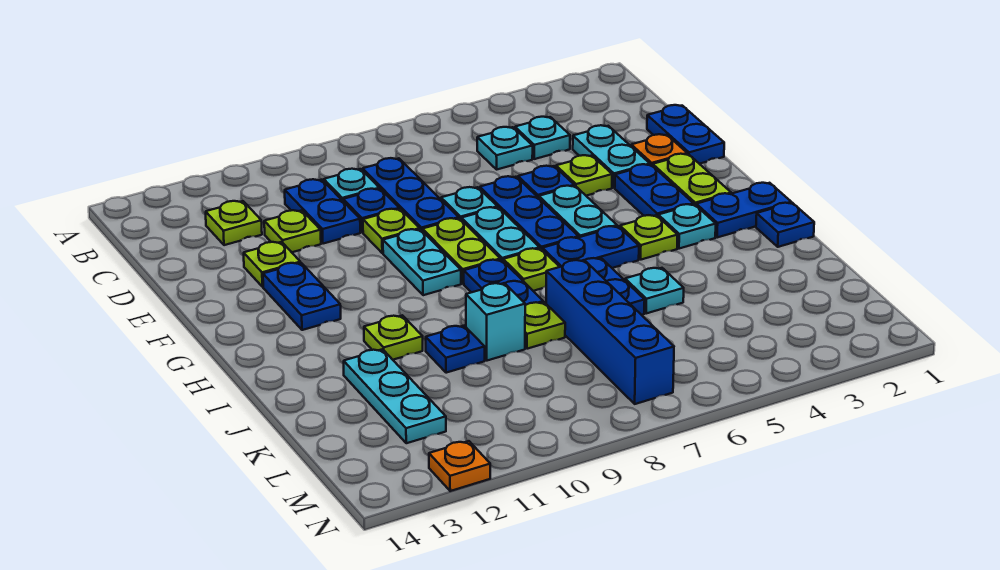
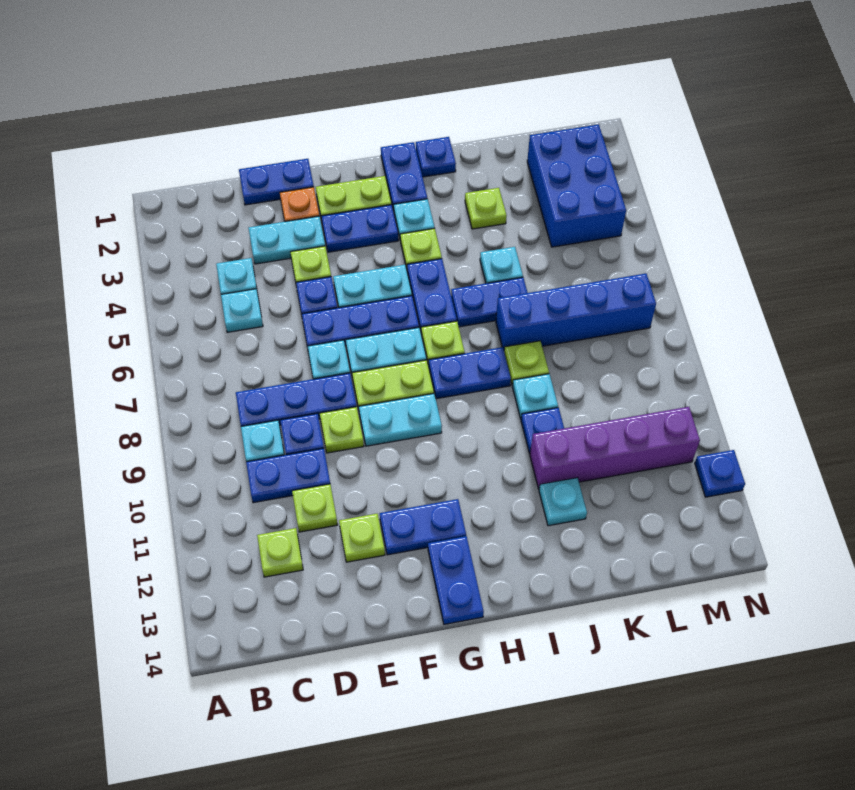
none -> blue 1x2 plate [428,536,484,624]
lime 1x1 plate [364,315,423,360] -> lime 1x1 plate moved to [465,188,507,229]
cyan 1x1 brick [466,283,525,361] -> cyan 1x1 plate [512,374,558,419]
none -> purple 1x4 brick [530,407,700,489]
cyan 1x3 plate [344,349,446,443] -> cyan 1x1 plate [539,478,587,526]
none -> blue 2x3 brick [527,124,626,247]
orange 1x1 plate [429,441,490,491] -> blue 1x1 plate [695,450,745,497]

